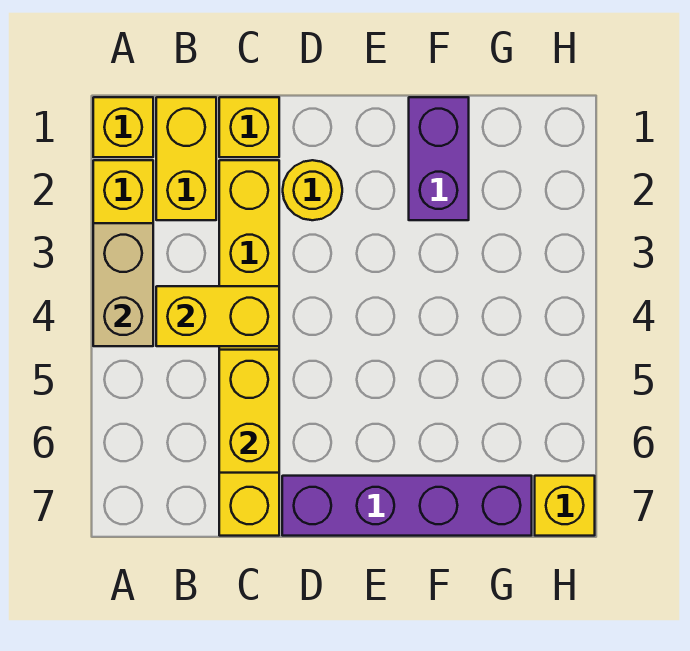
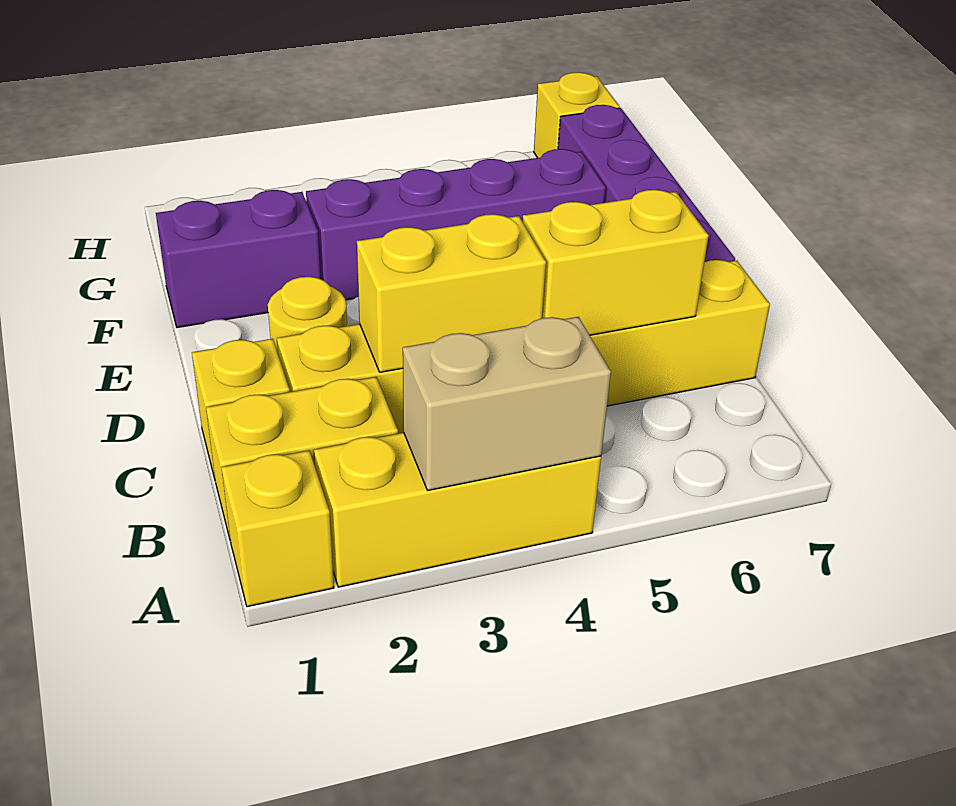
yellow 1x2 brick [156,286,279,346] -> yellow 1x2 brick turned to [357,214,546,372]
none -> purple 1x4 brick [306,149,606,300]

